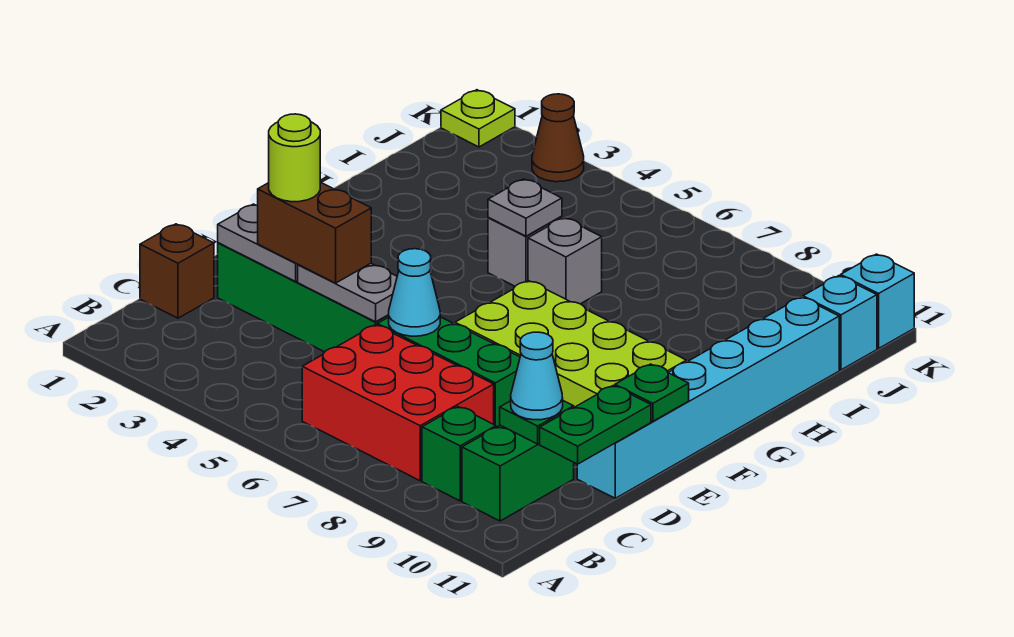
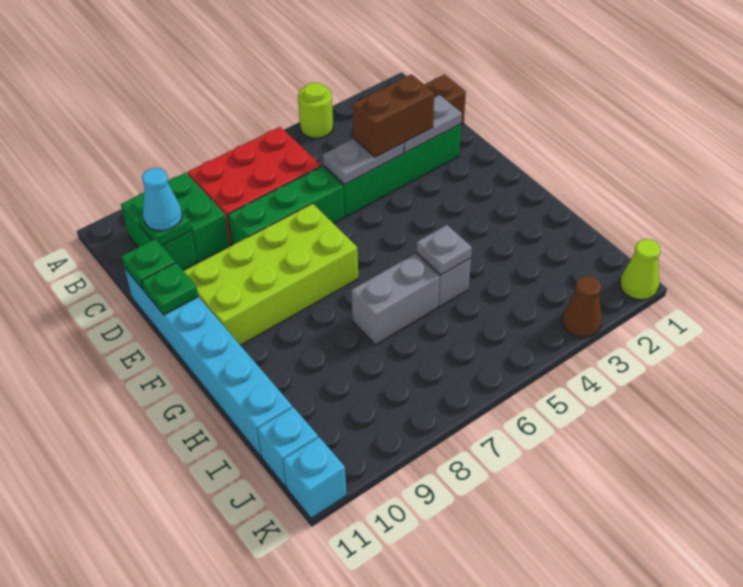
green 1x1 brick [422,407,496,501] -> green 1x2 brick [168,173,230,262]
green 1x2 plate [540,386,651,464] -> green 1x1 plate [121,239,175,290]
lime 1x1 round brick [269,114,320,202] -> lime 1x1 round brick moved to [298,83,333,138]
cyan 1x1 cone [389,249,440,336] -> none
grey 1x1 brick [528,218,602,304] -> grey 1x2 brick [351,254,439,345]
lime 1x1 plate [441,90,515,147] -> lime 1x1 cone [620,239,660,300]

